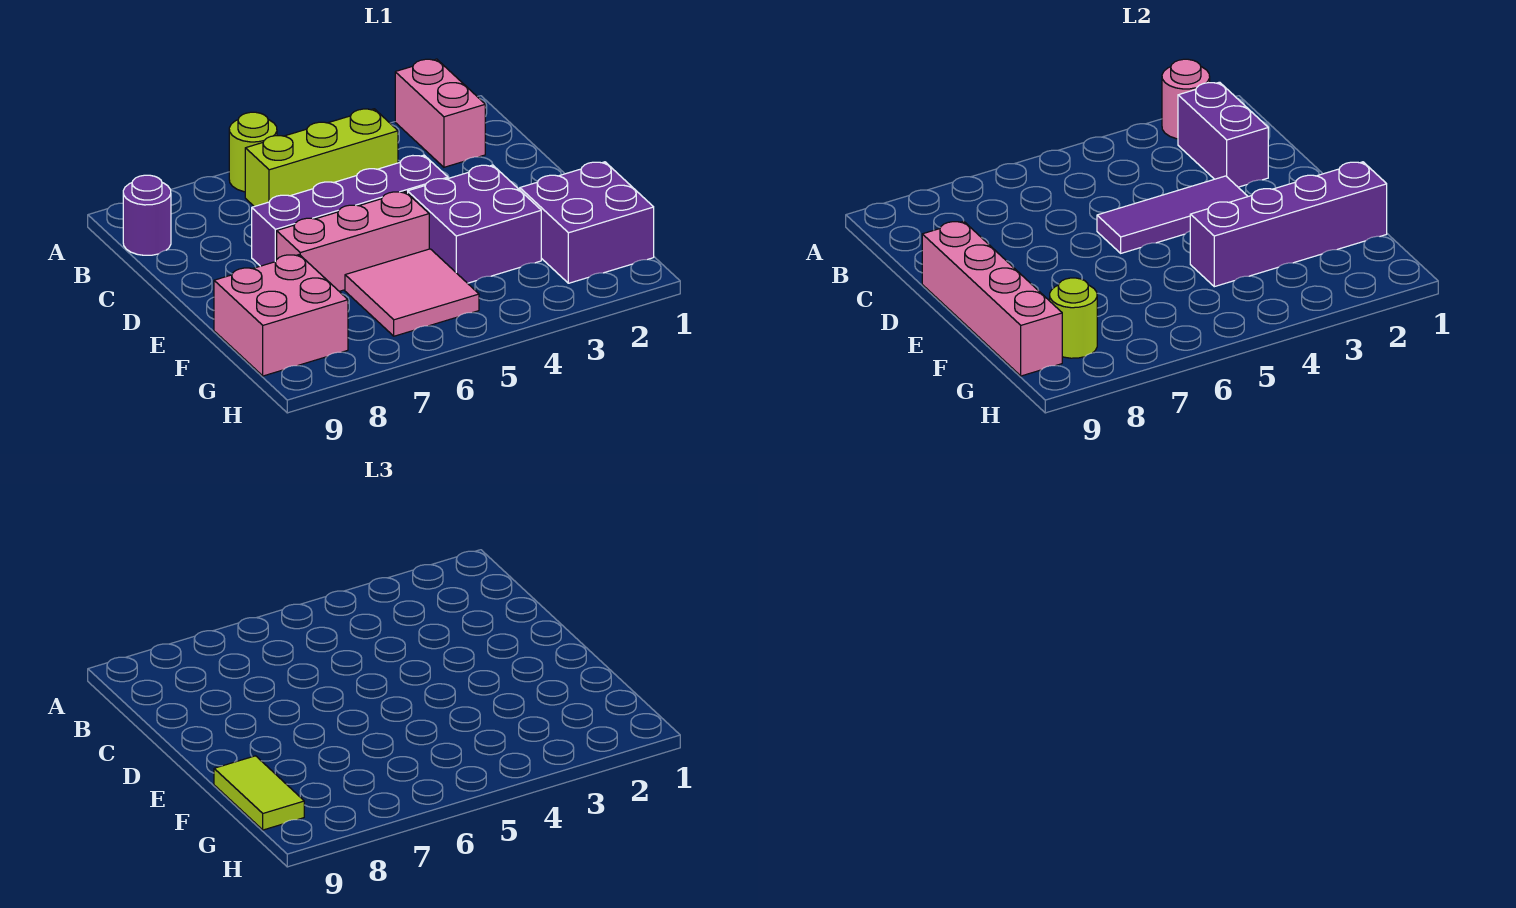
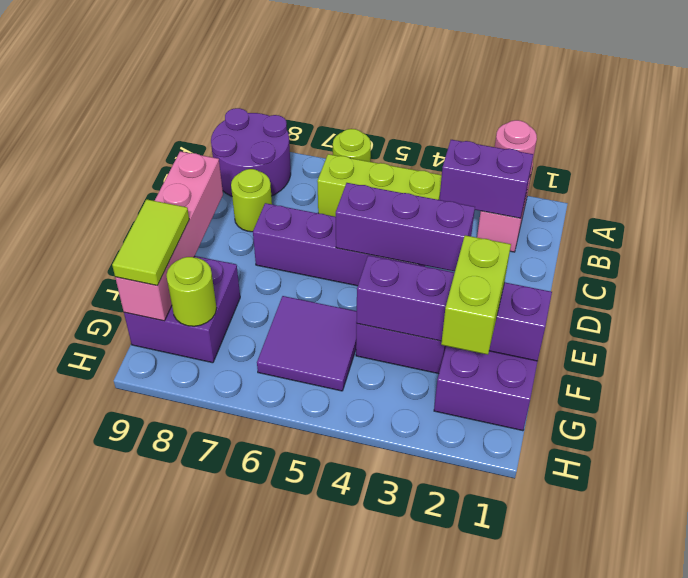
purple 1x2 brick [1178,82,1268,187] -> purple 1x2 brick turned to [439,140,533,218]
purple 1x1 round brick [123,175,171,255] -> purple 2x2 round brick [211,108,291,196]
none -> lime 1x1 round brick [231,169,272,232]
purple 1x3 tile [1097,176,1248,253] -> purple 1x3 brick [336,183,475,271]
pink 1x3 brick [277,192,429,291] -> none
none -> lime 1x2 brick [441,235,511,355]
pink 2x2 tile [345,249,479,336] -> purple 2x2 tile [257,296,357,391]
pink 2x2 brick [214,255,348,376] -> purple 2x2 brick [124,256,240,363]

